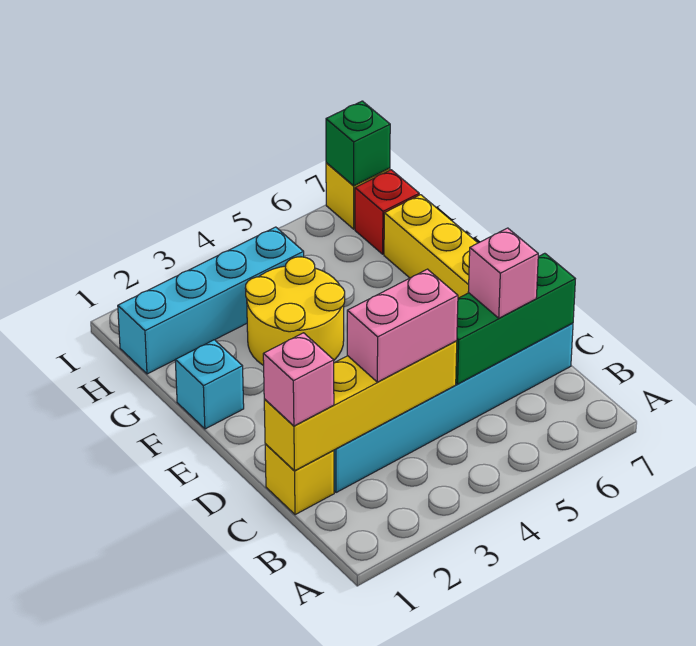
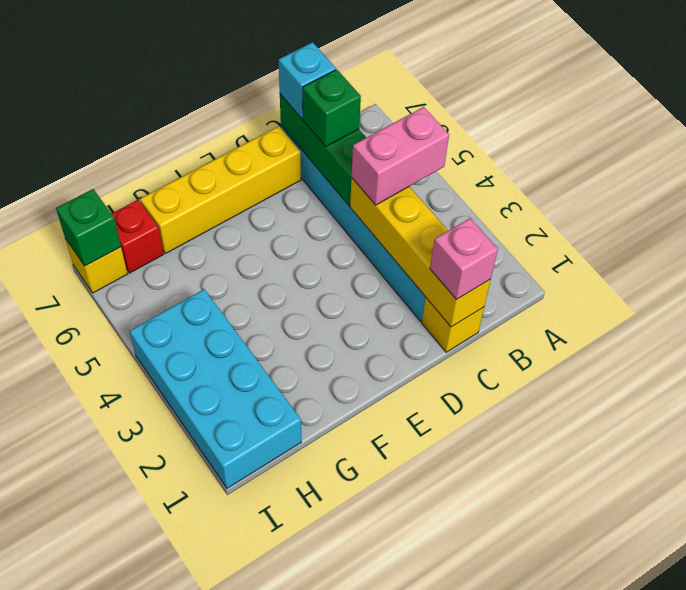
pink 1x2 brick [347,269,458,382] -> pink 1x2 brick turned to [352,107,449,205]
pink 1x1 brick [468,228,538,318] -> green 1x1 brick [303,70,361,147]
cyan 1x1 brick [175,340,244,429] -> cyan 1x1 brick moved to [279,42,336,119]
yellow 2x2 round brick [246,257,345,365] -> none
cyan 1x4 brick [118,227,304,374] -> cyan 2x4 brick [130,289,301,488]

